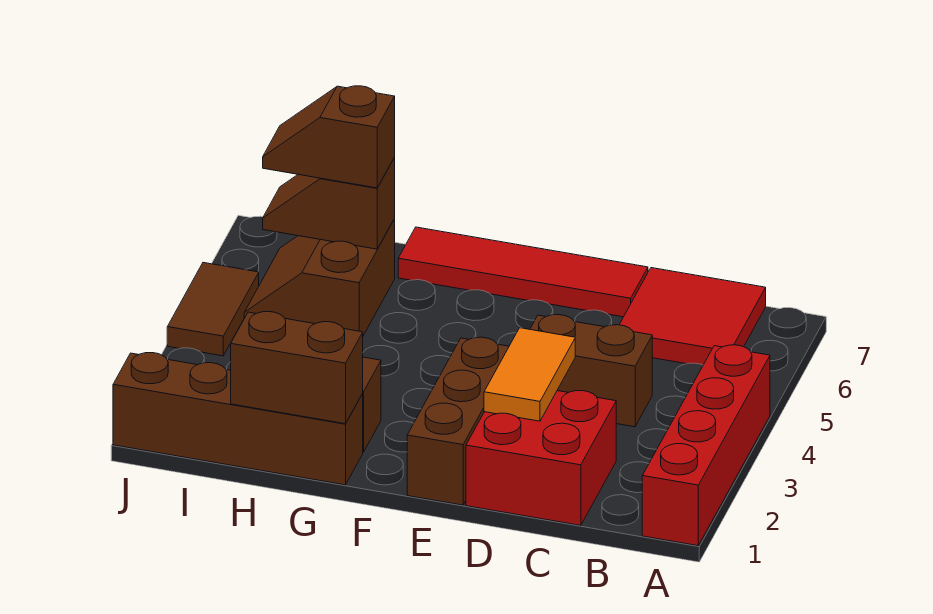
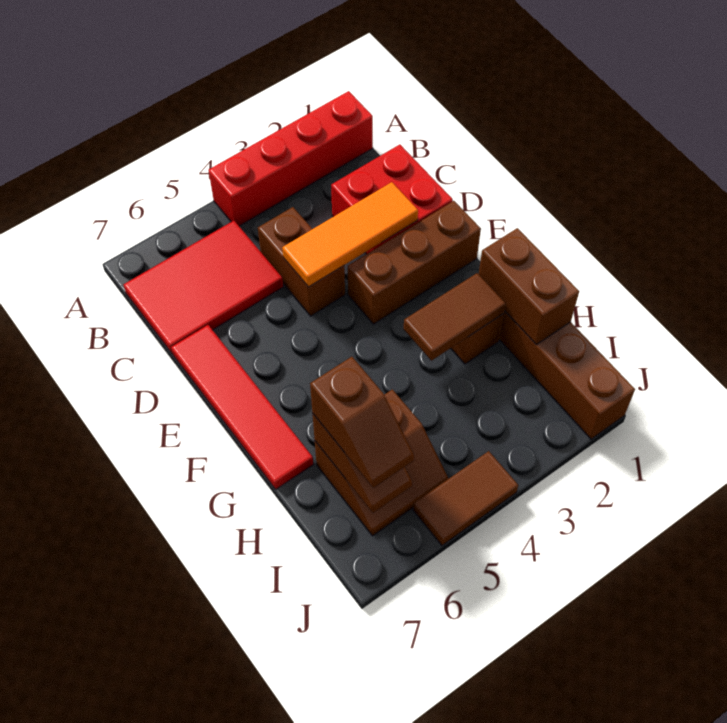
red 2x2 tile [619,268,766,365] -> red 2x3 tile [123,221,283,354]
orange 1x2 tile [484,328,575,421] -> orange 1x3 tile [282,182,418,287]
none -> brown 1x2 tile [404,273,506,361]

